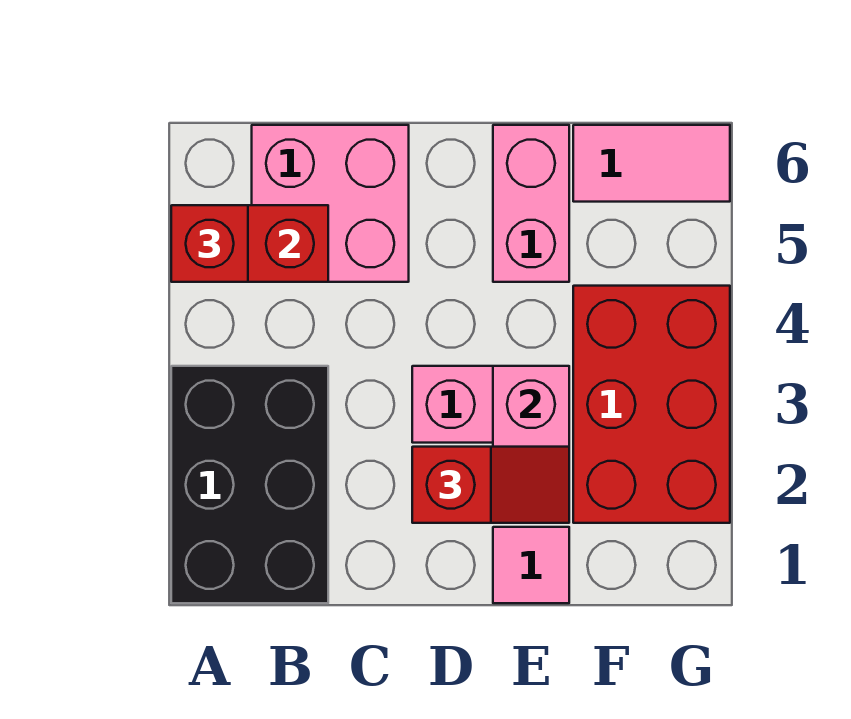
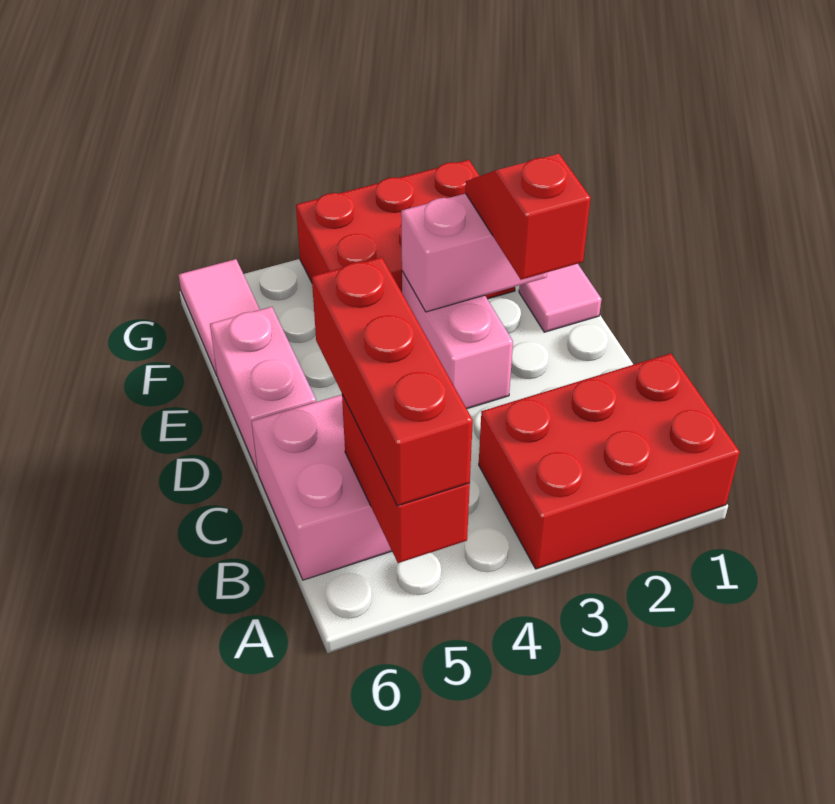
black 2x3 brick [171,366,328,603] -> red 2x3 brick [479,353,740,569]
red 1x1 brick [171,205,248,282] -> red 1x3 brick [312,257,473,506]
pink 1x2 brick [493,125,569,282] -> pink 1x2 brick turned to [210,307,316,472]

